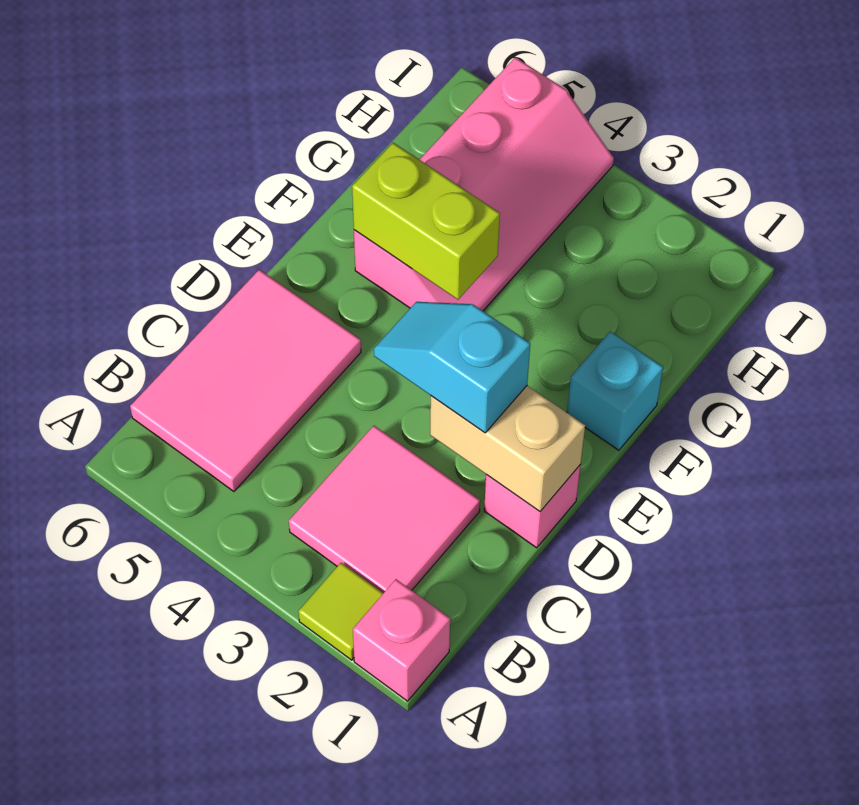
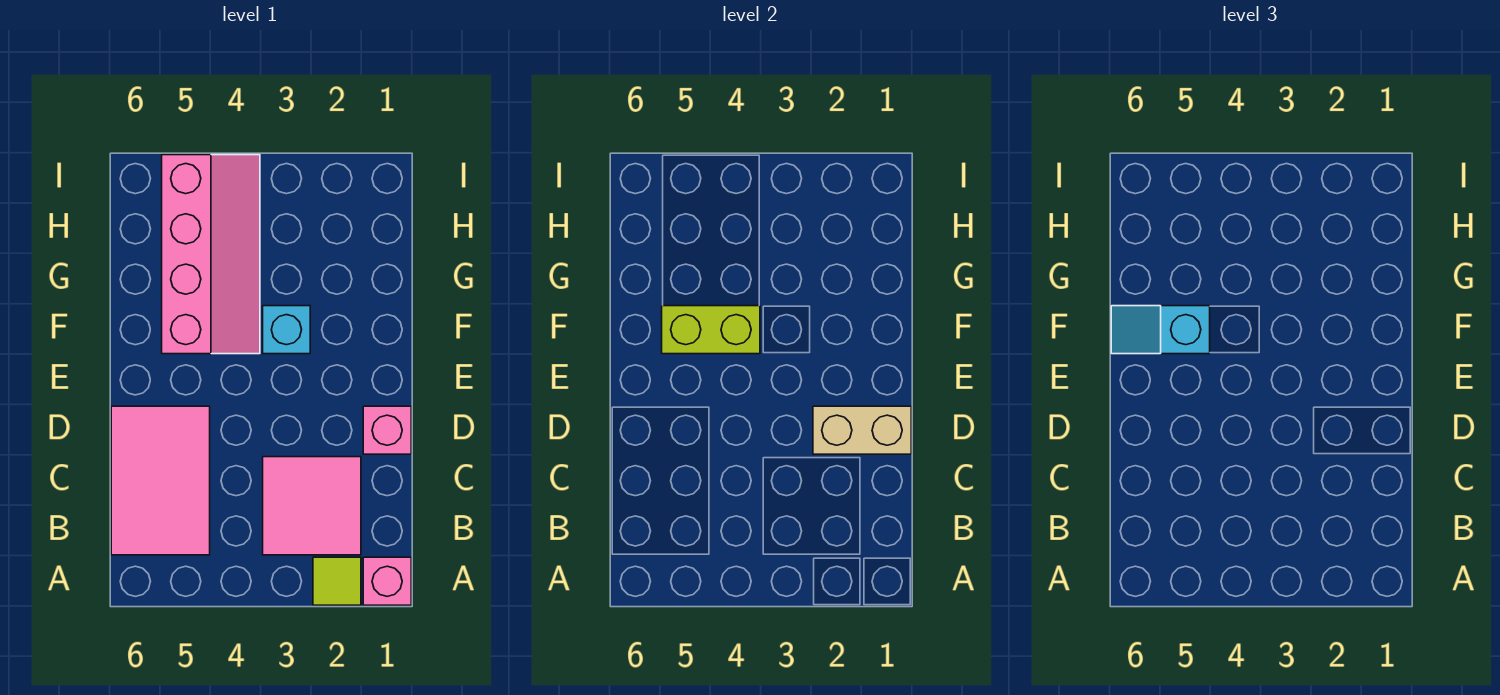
cyan 1x2 slope [374,302,530,433] -> cyan 1x2 slope moved to [1111,306,1210,354]
cyan 1x1 brick [567,332,663,450] -> cyan 1x1 brick moved to [263,306,310,354]

